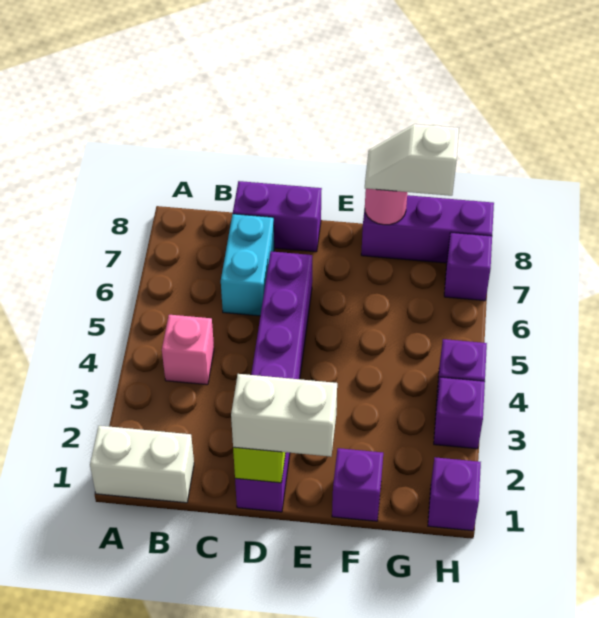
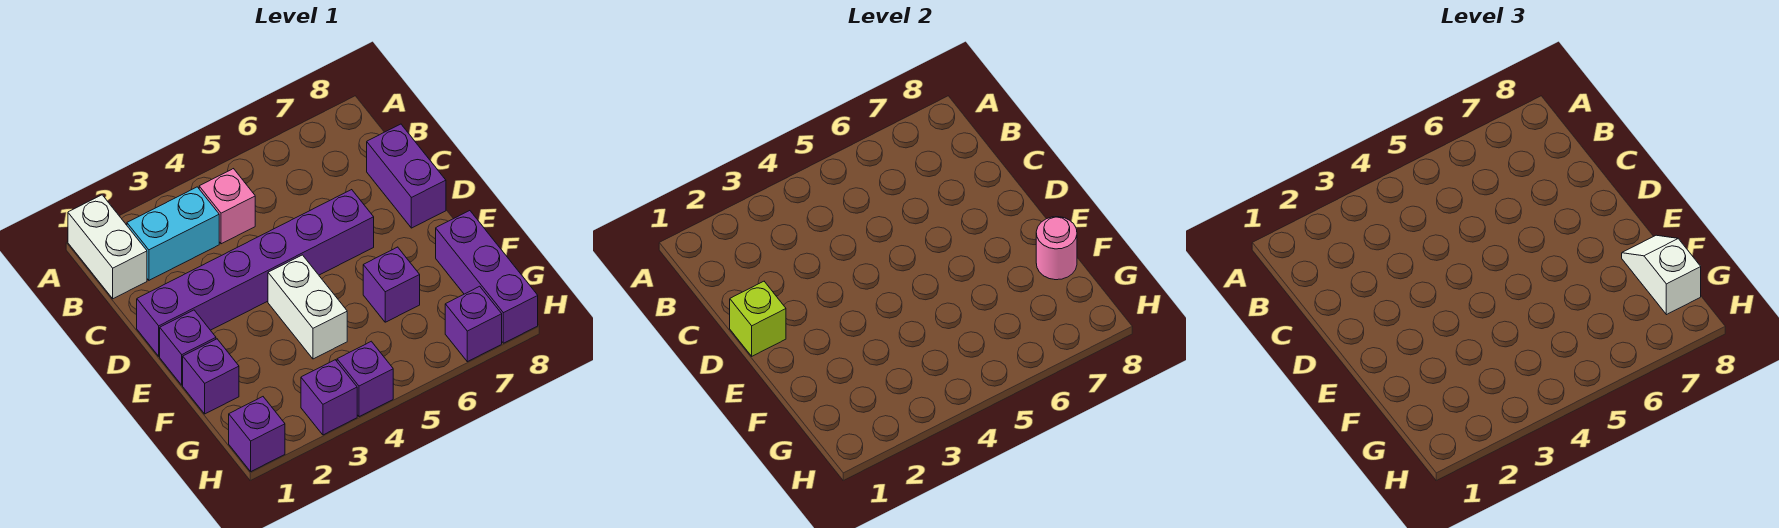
cyan 1x2 brick [221,214,274,316] -> cyan 1x2 brick moved to [127,187,219,280]
white 1x2 brick [231,374,337,457] -> white 1x2 brick moved to [268,255,347,359]
none -> purple 1x1 brick [160,310,216,385]
none -> purple 1x1 brick [363,247,420,322]

